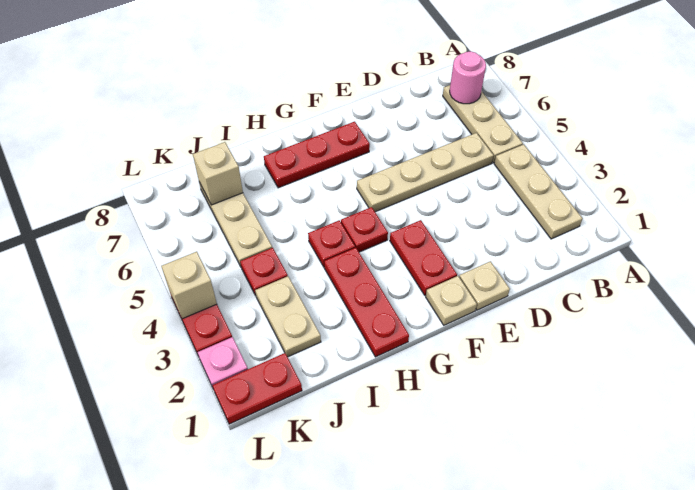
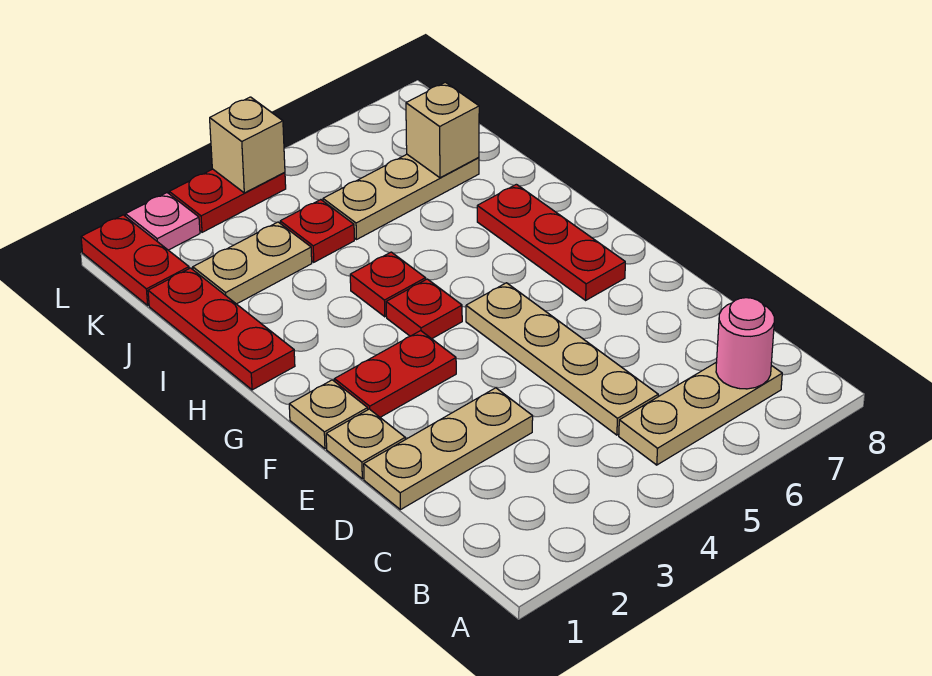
tan 1x3 plate [494,144,583,239] -> tan 1x3 plate moved to [364,388,533,510]
red 1x3 plate [324,248,409,357] -> red 1x3 plate turned to [148,268,295,390]

